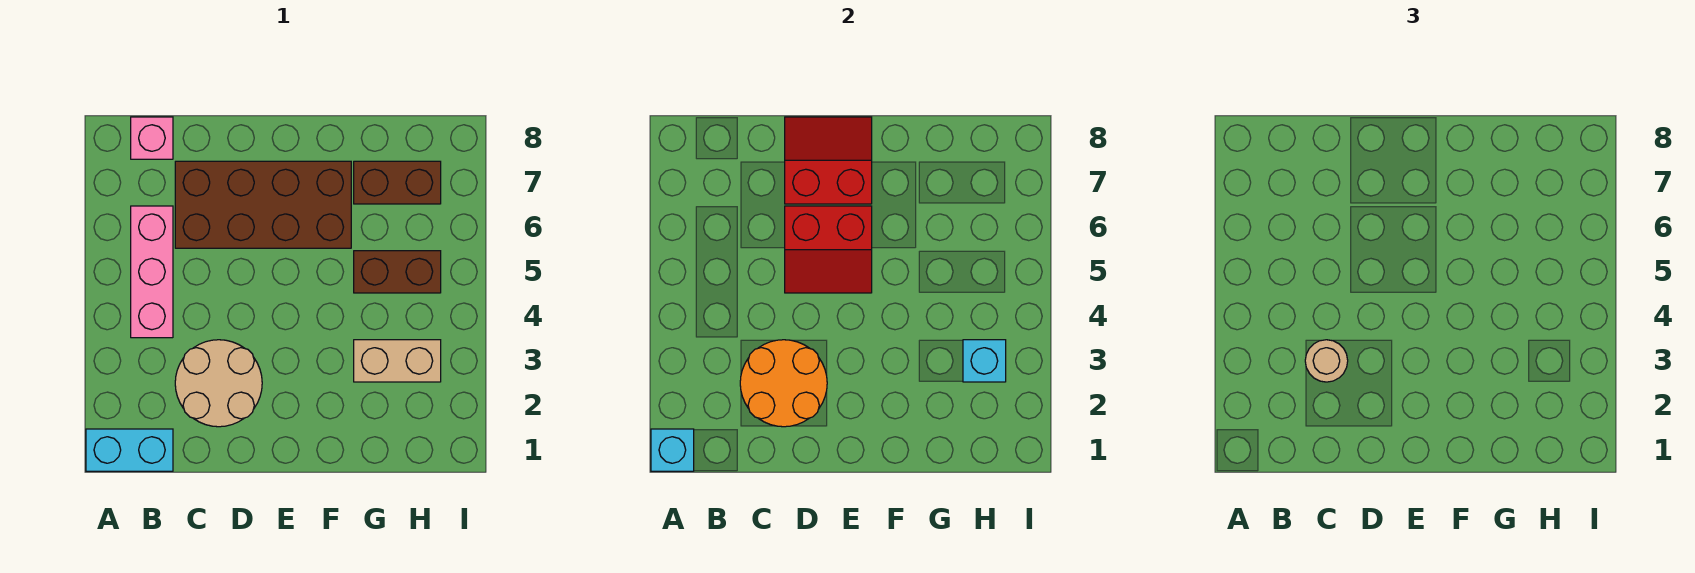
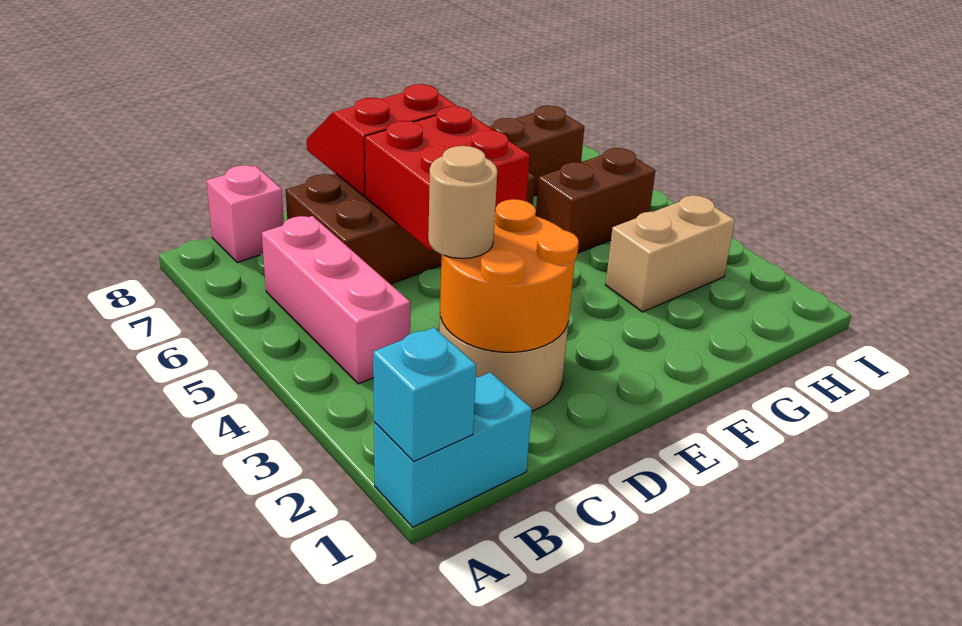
red 2x2 slope [785,206,872,293] -> red 2x2 brick [365,106,530,250]
cyan 1x1 brick [963,340,1006,382] -> none

